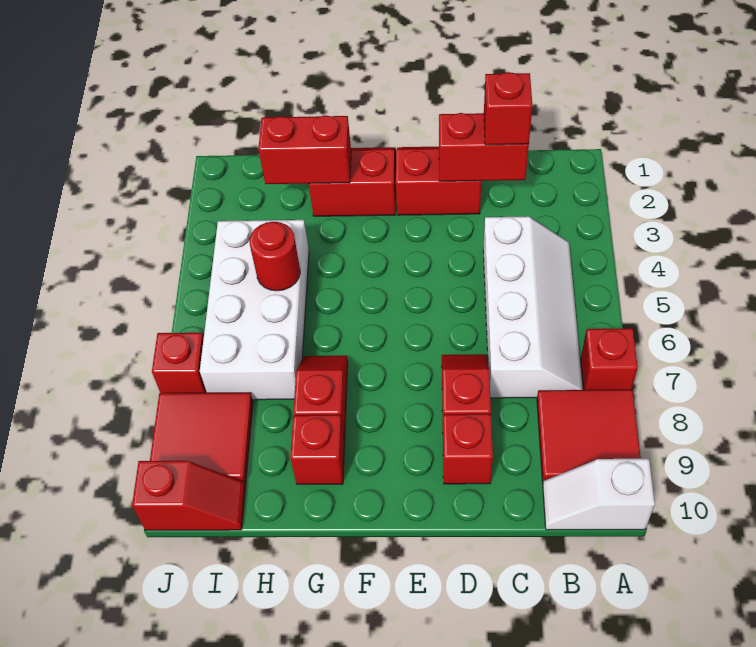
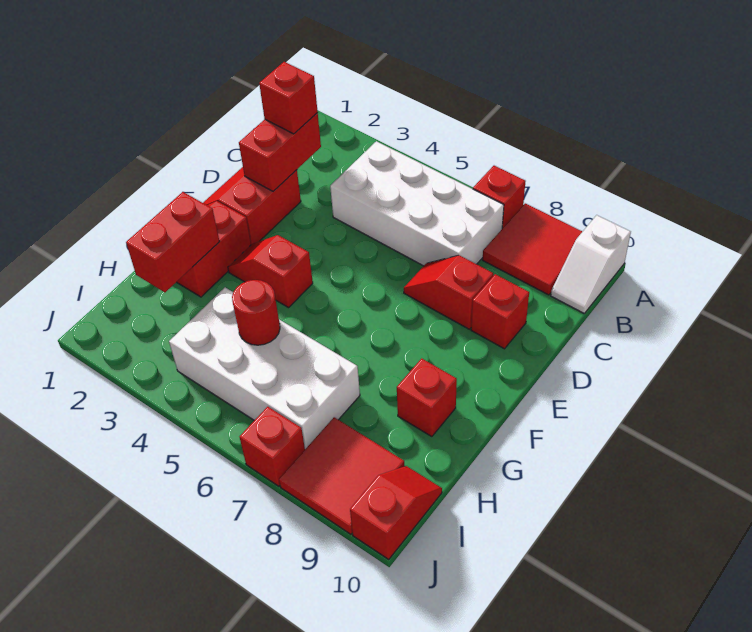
white 2x4 slope [483,216,583,398] -> white 2x4 brick [330,141,504,266]
red 1x2 slope [293,356,348,440] -> red 1x2 slope moved to [228,235,313,308]

